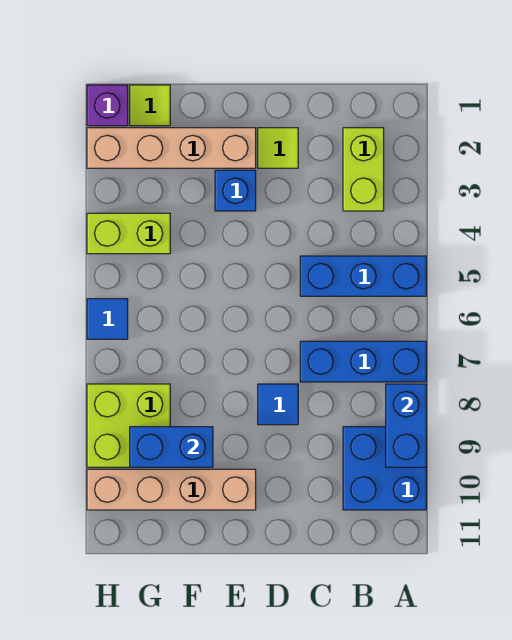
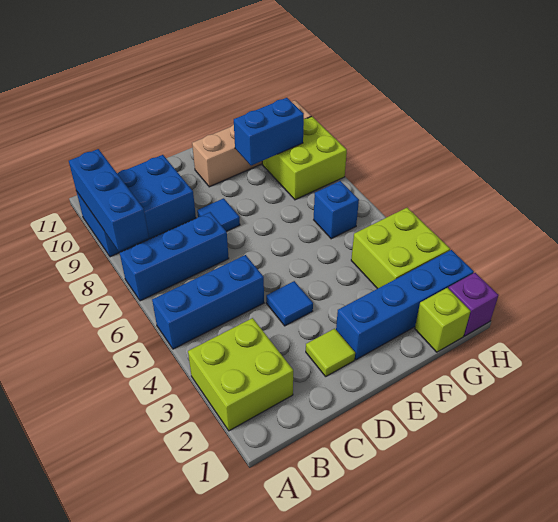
blue 1x2 brick [386,384,426,467] -> blue 1x3 brick [69,149,149,251]
blue 2x2 brick [343,427,426,510] -> blue 2x3 brick [76,155,196,257]
lime 1x2 brick [343,128,384,211] -> lime 2x2 brick [188,318,293,431]
tan 1x4 brick [87,128,256,168] -> blue 1x4 brick [336,250,474,360]
blue 1x1 brick [215,170,256,211] -> blue 1x1 brick moved to [314,181,359,239]
lime 1x1 tile [130,85,170,126] -> lime 1x1 brick [415,288,471,352]
lime 1x2 brick [87,213,170,254] -> lime 2x2 brick [351,208,450,289]
blue 1x1 tile [87,299,128,339] -> blue 1x1 tile moved to [266,281,313,326]

